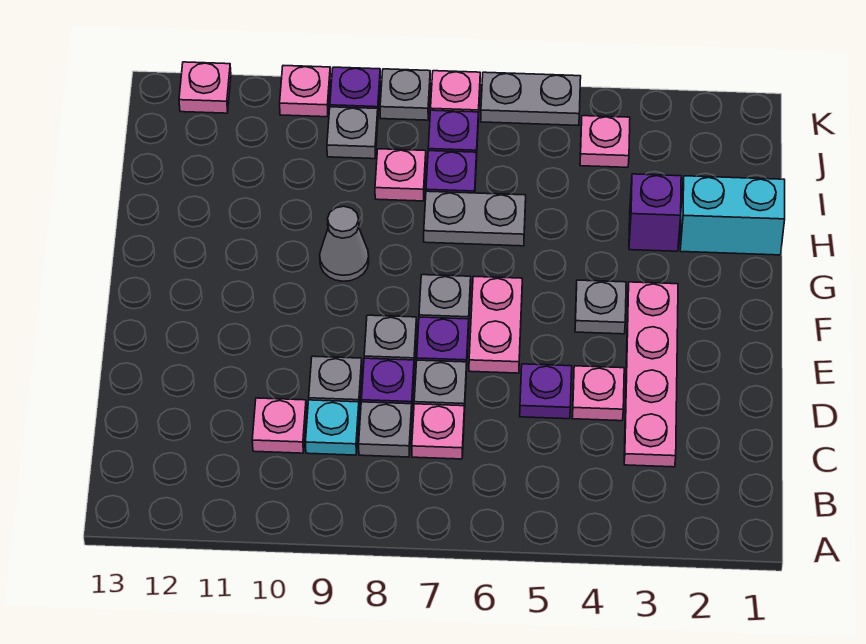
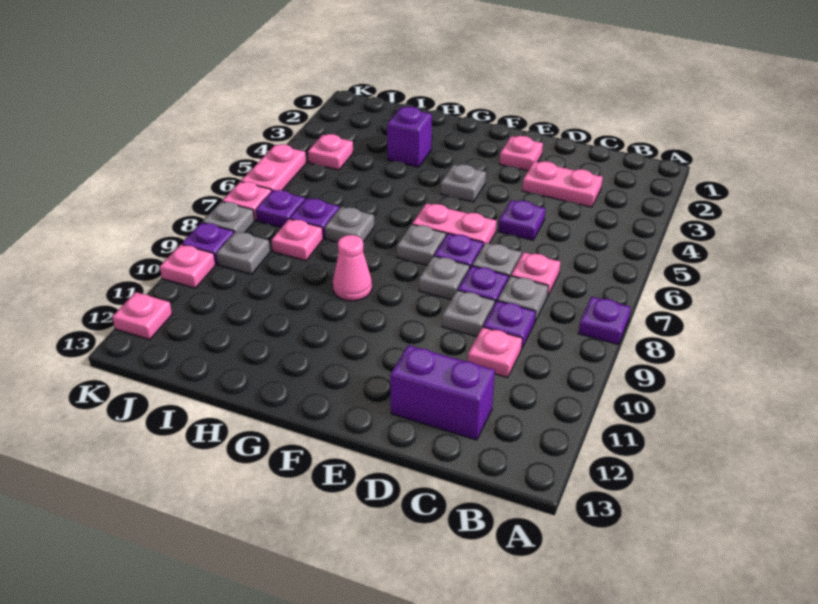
none -> purple 1x1 plate [578,297,631,345]
pink 1x4 plate [624,282,678,467] -> pink 1x2 plate [522,161,603,207]
cyan 1x1 plate [305,400,359,455] -> purple 1x1 plate [483,301,536,349]
none -> purple 1x2 brick [390,345,495,440]
pink 1x1 plate [572,366,624,421] -> pink 1x1 plate moved to [500,136,543,171]
grey 1x1 cone [320,206,369,281] -> pink 1x1 cone [333,235,372,301]
cyan 1x2 brick [680,176,785,255] -> none
grey 1x2 plate [424,191,526,246] -> grey 1x1 plate [325,207,374,242]
grey 1x2 plate [481,72,581,125] -> pink 1x2 plate [241,144,306,191]

